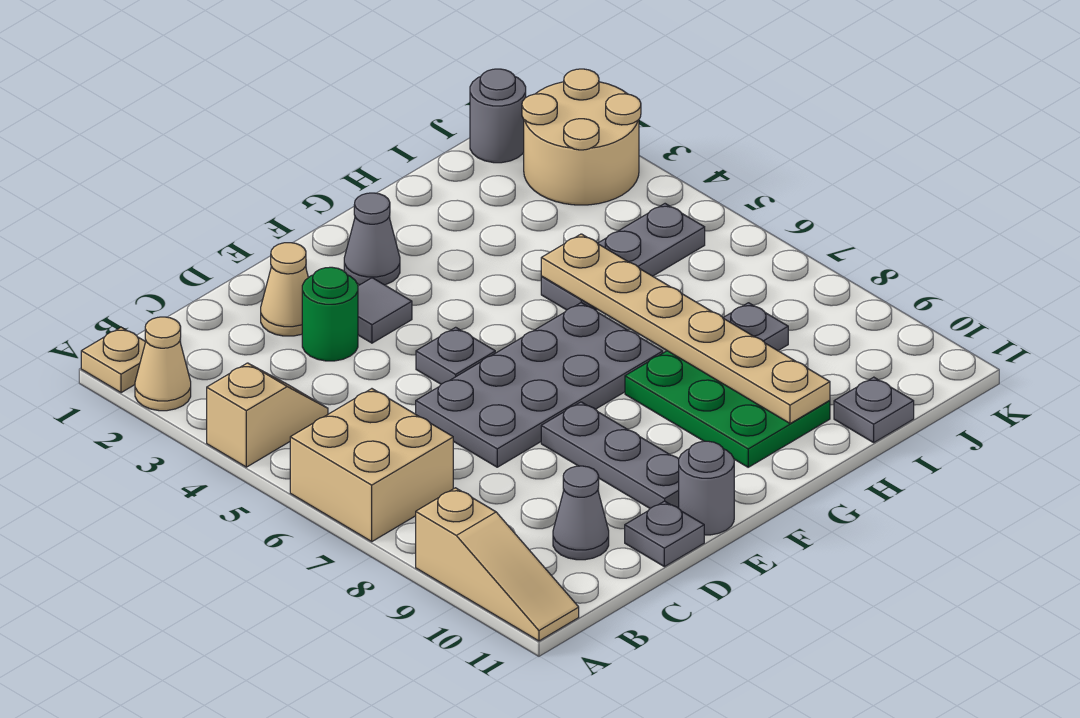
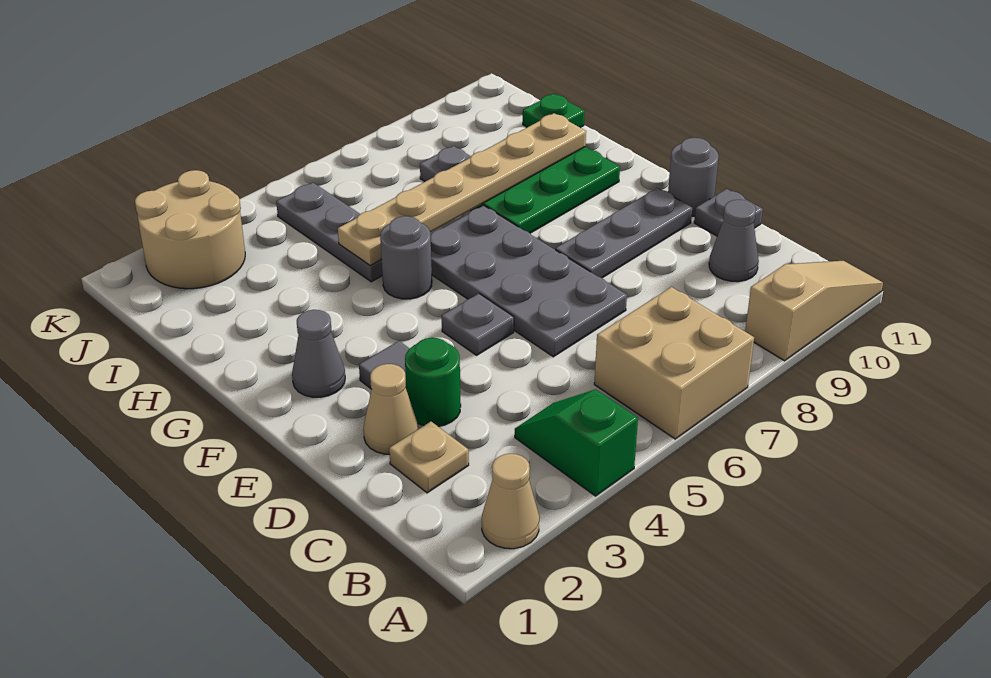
tan 1x1 plate [81,327,145,393] -> tan 1x1 plate moved to [389,422,469,493]
tan 1x2 slope [207,363,328,467] -> green 1x2 slope [515,389,638,496]
grey 1x1 plate [834,377,914,442] -> green 1x1 plate [523,94,585,128]
grey 1x1 round brick [470,69,526,163] -> grey 1x1 round brick moved to [380,216,432,299]

